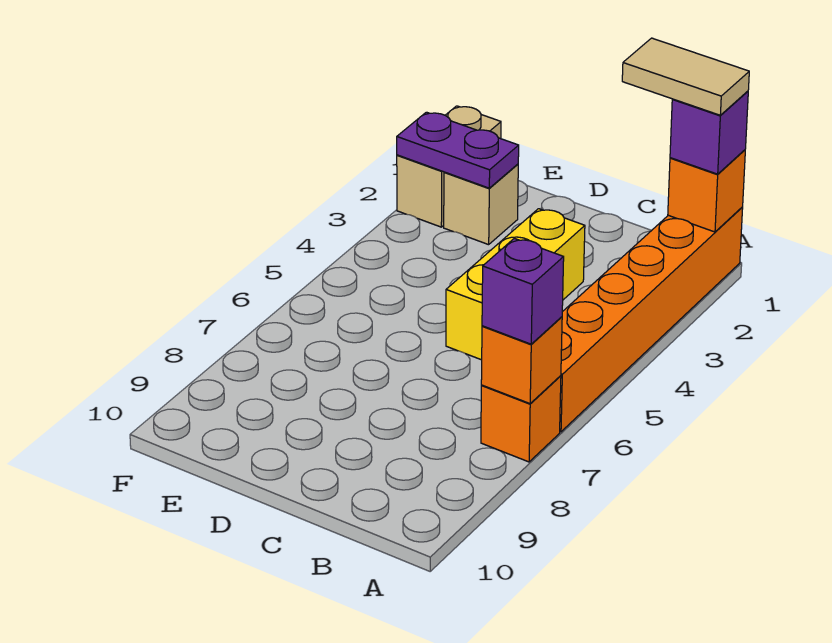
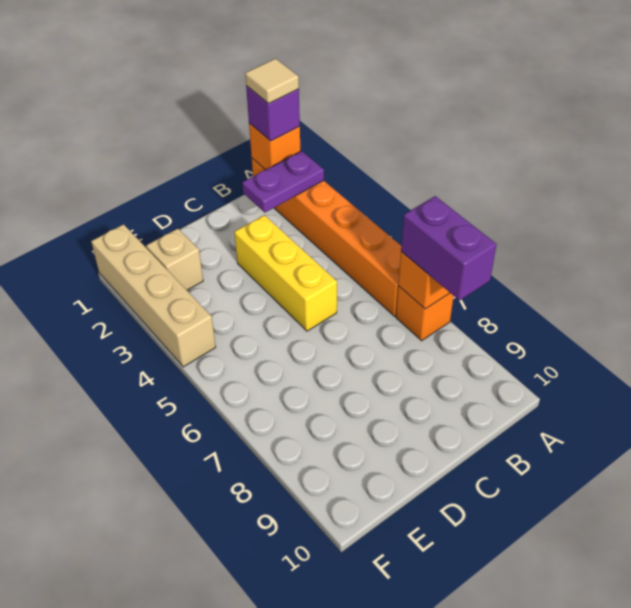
tan 1x2 tile [622,38,749,115] -> tan 1x1 tile [245,59,299,104]
purple 1x1 brick [482,238,564,344] -> purple 1x2 brick [401,196,497,300]
purple 1x2 plate [397,112,519,188] -> purple 1x2 plate moved to [242,151,324,212]
tan 1x2 brick [397,106,501,227] -> tan 1x4 brick [91,224,216,367]

